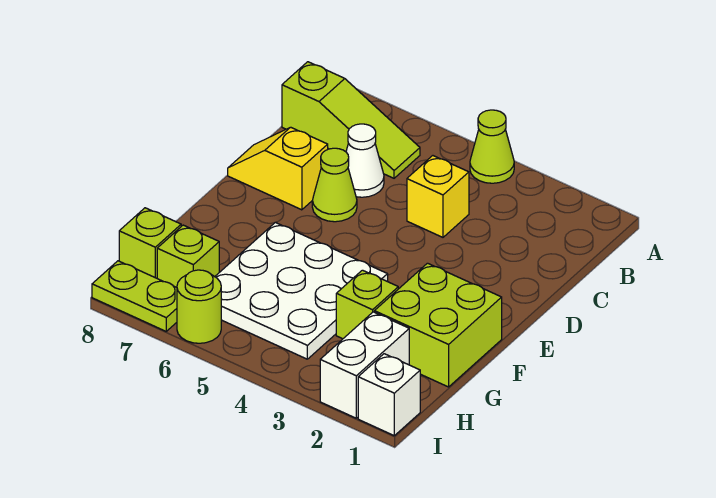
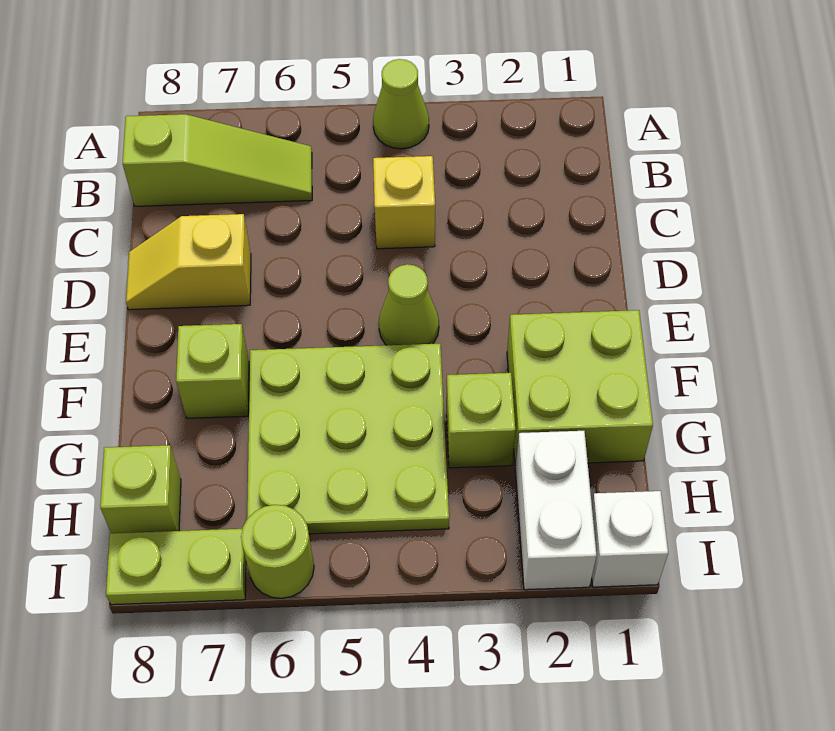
white 1x1 cone [346,124,384,197] -> none
lime 1x1 cone [312,148,357,222] -> lime 1x1 cone moved to [379,264,439,345]
white 3x3 plate [215,222,388,359] -> lime 3x3 plate [247,344,449,534]
lime 1x1 brick [157,225,219,287] -> lime 1x1 brick moved to [176,324,249,418]

